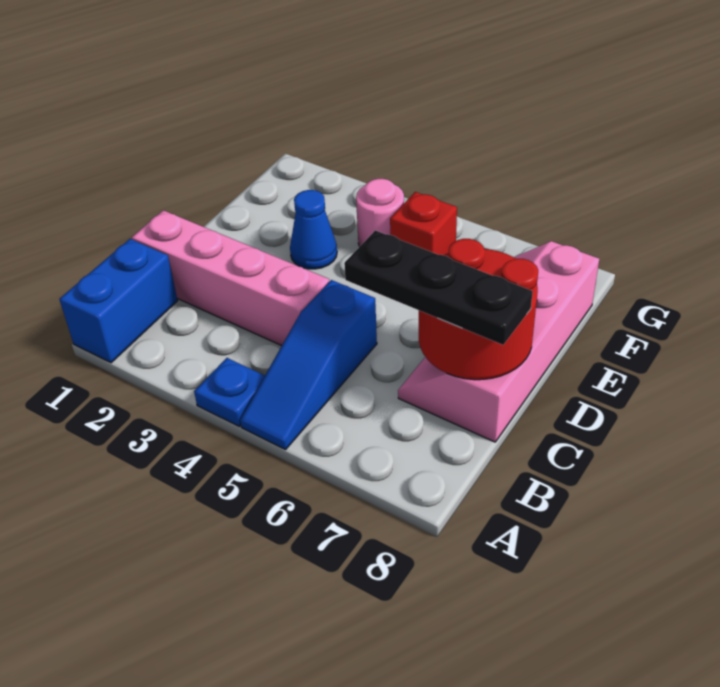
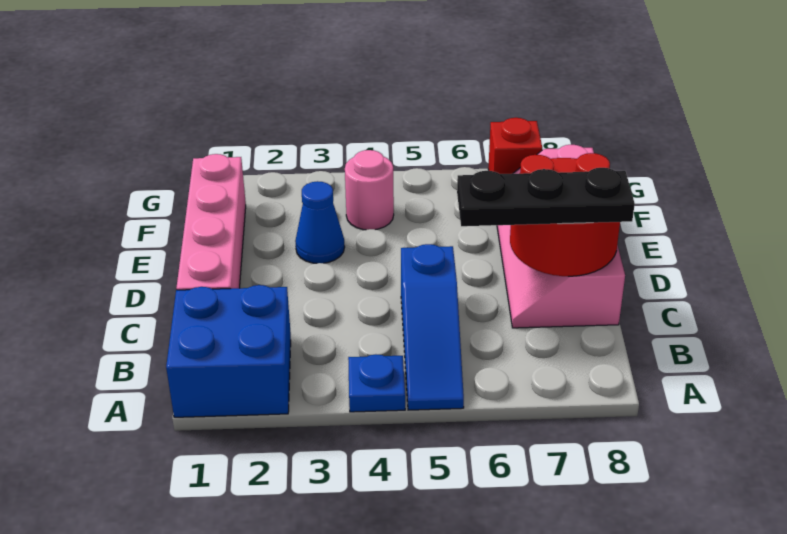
blue 1x2 brick [59,239,178,363] -> blue 2x2 brick [166,285,291,417]
pink 1x4 brick [132,210,329,346] -> pink 1x4 brick turned to [176,154,246,290]
red 1x1 brick [390,192,457,255] -> red 1x1 brick moved to [488,118,542,174]

